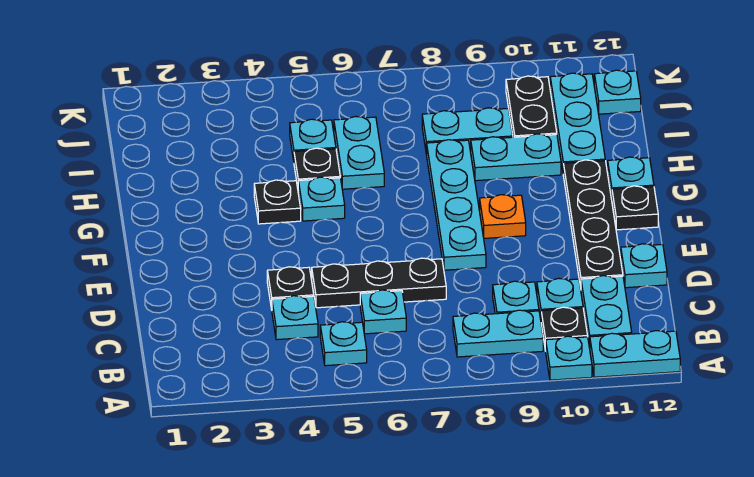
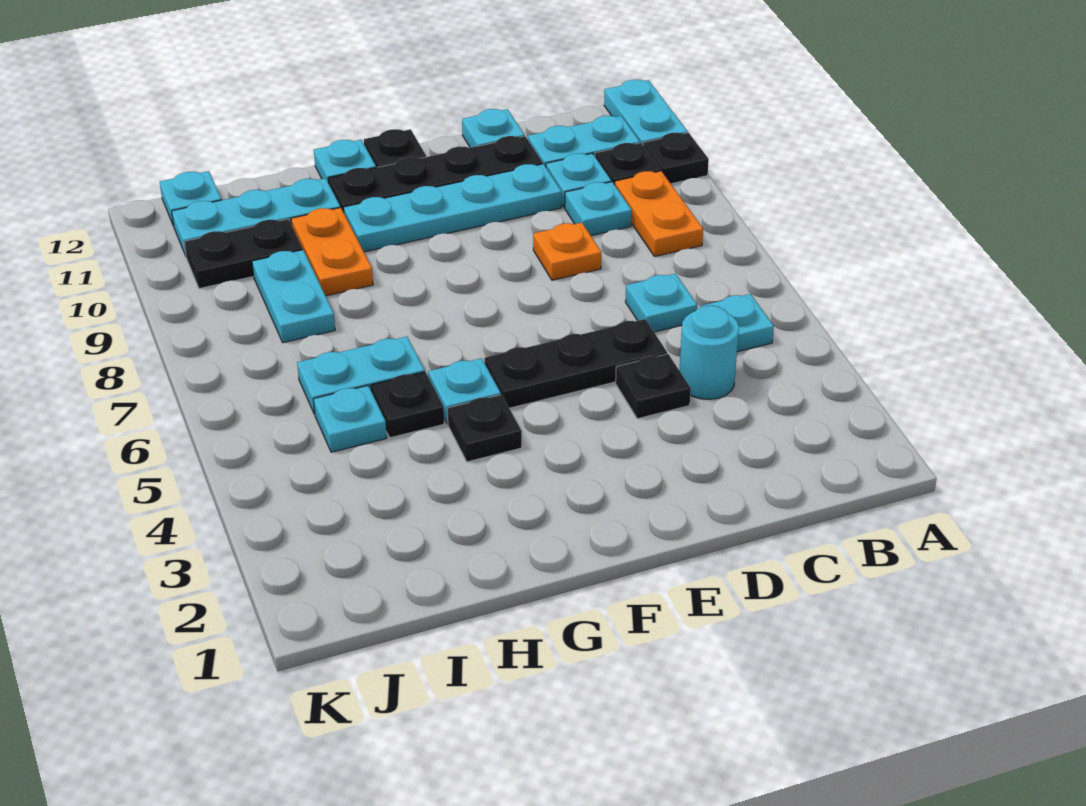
cyan 1x1 plate [546,336,592,380] -> black 1x1 plate [643,133,709,184]
cyan 1x2 plate [453,310,543,357] -> orange 1x2 plate [615,171,703,257]
cyan 1x1 plate [272,296,318,340] -> cyan 1x1 round brick [679,306,739,399]
black 1x3 plate [312,258,446,308] -> black 1x3 plate turned to [484,319,667,408]
cyan 1x4 plate [427,140,486,270] -> cyan 1x4 plate moved to [344,164,562,252]
orange 1x1 plate [480,195,526,238] -> orange 1x1 plate moved to [533,223,601,280]
cyan 1x2 plate [470,134,561,181] -> orange 1x2 plate [291,208,373,296]

